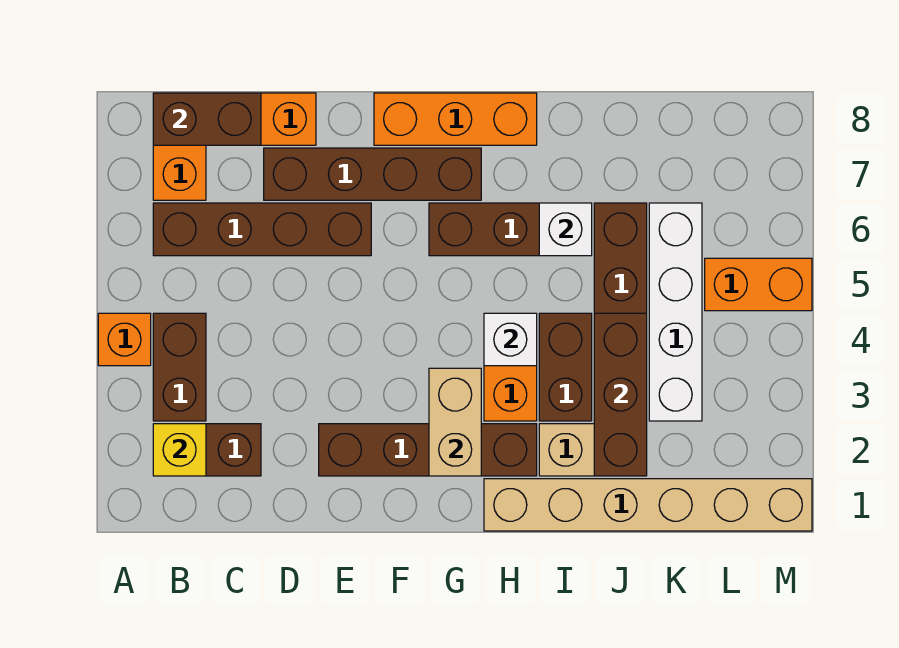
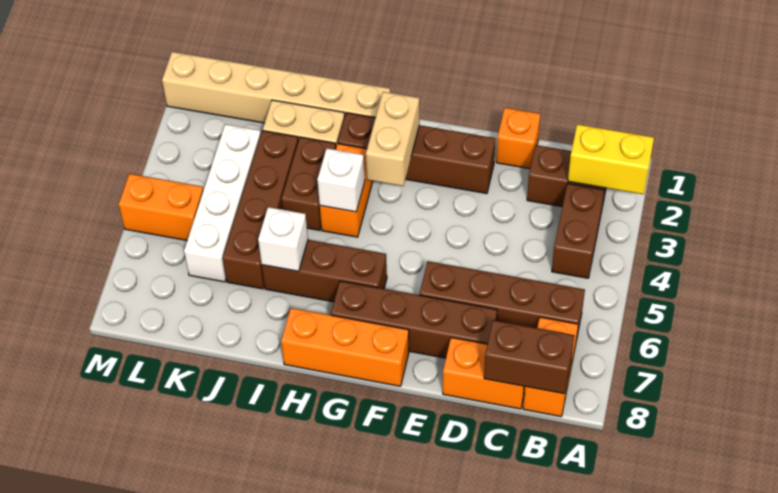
orange 1x1 brick [98,313,151,366] -> orange 1x1 brick moved to [496,108,540,169]
yellow 1x1 brick [153,424,206,476] -> yellow 1x2 brick [568,124,654,194]
brown 1x3 brick [594,313,647,476] -> none

